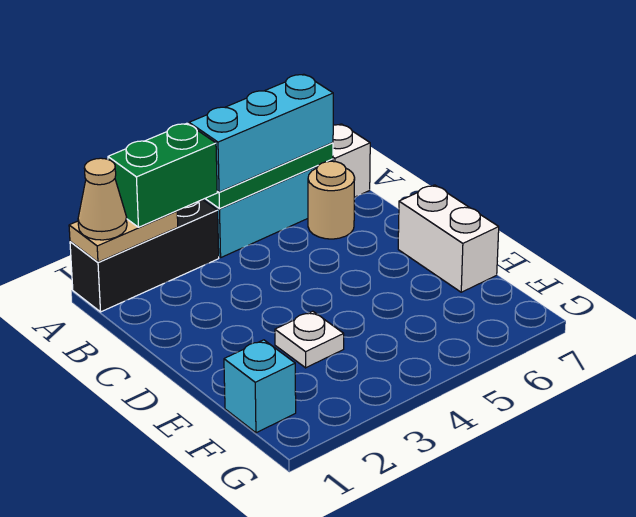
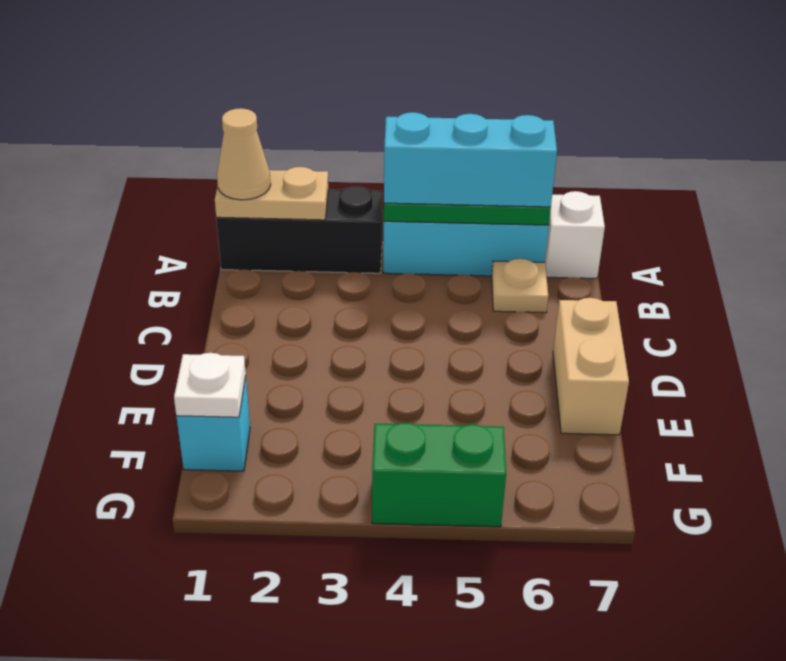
green 1x2 brick [108,123,217,227] -> green 1x2 brick moved to [372,423,506,527]
tan 1x1 round brick [308,161,355,239] -> tan 1x1 plate [492,259,548,313]
white 1x2 brick [398,185,499,292] -> tan 1x2 brick [553,298,629,435]
white 1x1 plate [275,311,344,368] -> white 1x1 plate moved to [174,353,246,417]

